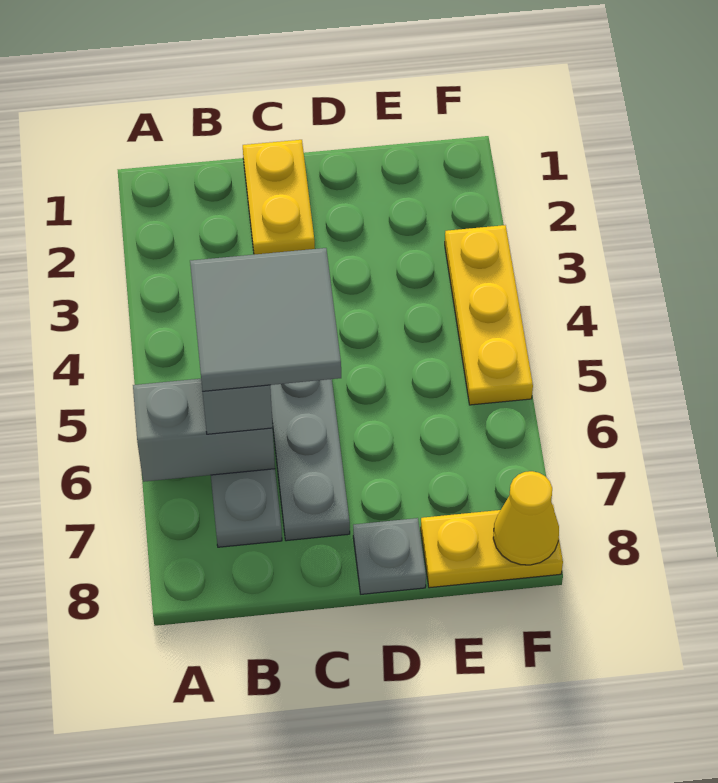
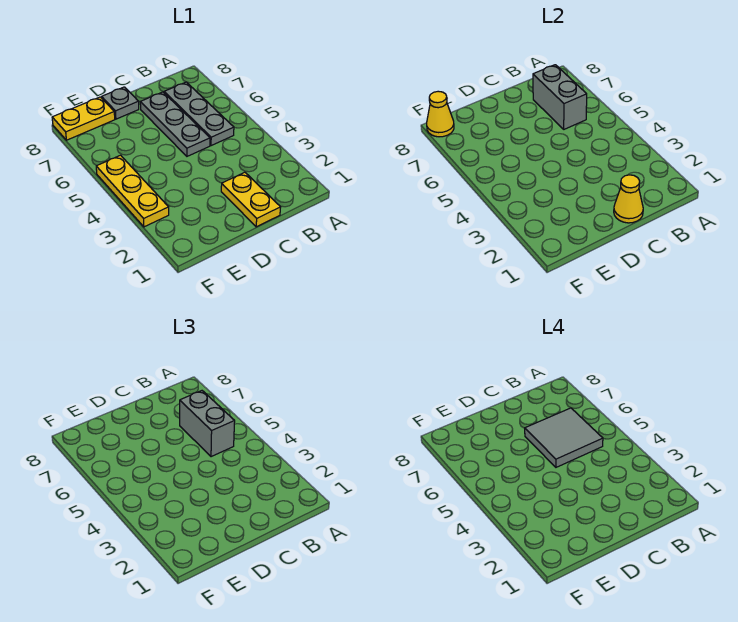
grey 1x2 brick [133,379,275,482] -> grey 1x2 brick turned to [533,65,587,129]
none -> yellow 1x1 cone [614,175,643,223]

